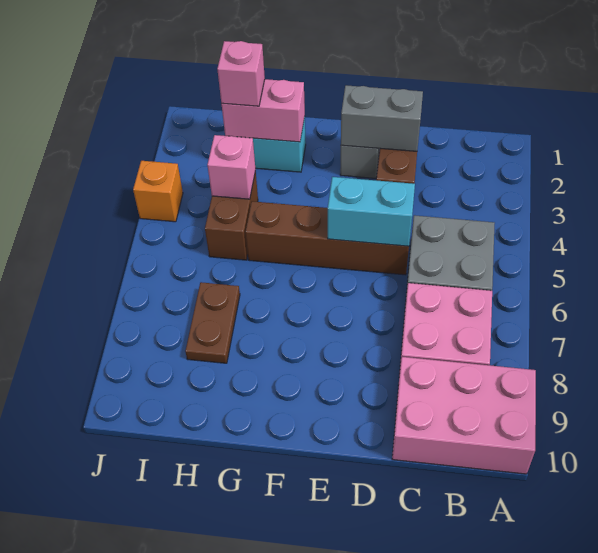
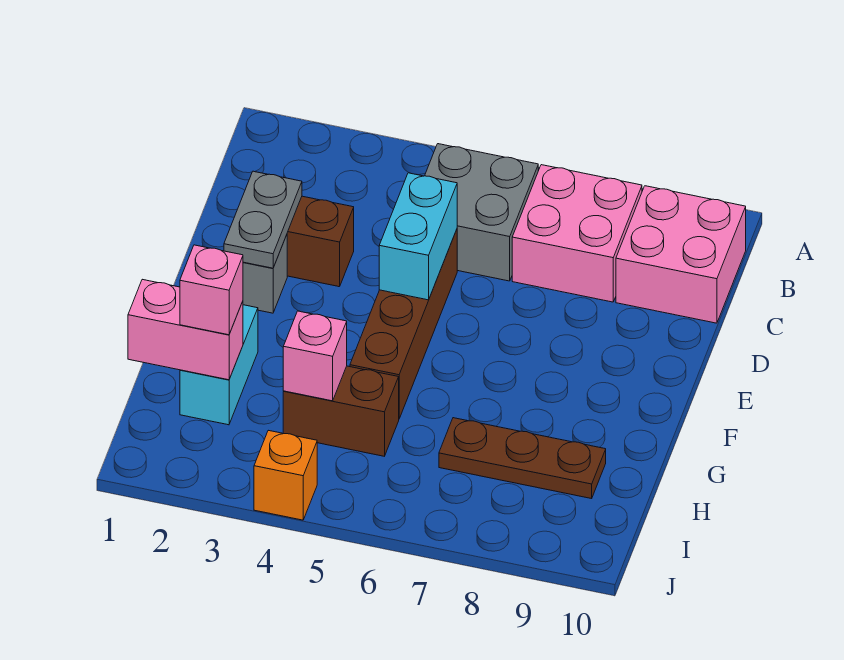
pink 2x3 brick [392,357,536,474] -> pink 2x2 brick [616,186,746,323]
grey 1x2 brick [341,85,423,151] -> grey 1x2 plate [224,171,302,268]
pink 1x2 brick [222,79,305,142] -> pink 1x2 brick turned to [128,279,243,380]
brown 1x2 plate [185,282,240,363] -> brown 1x3 plate [439,418,606,499]

